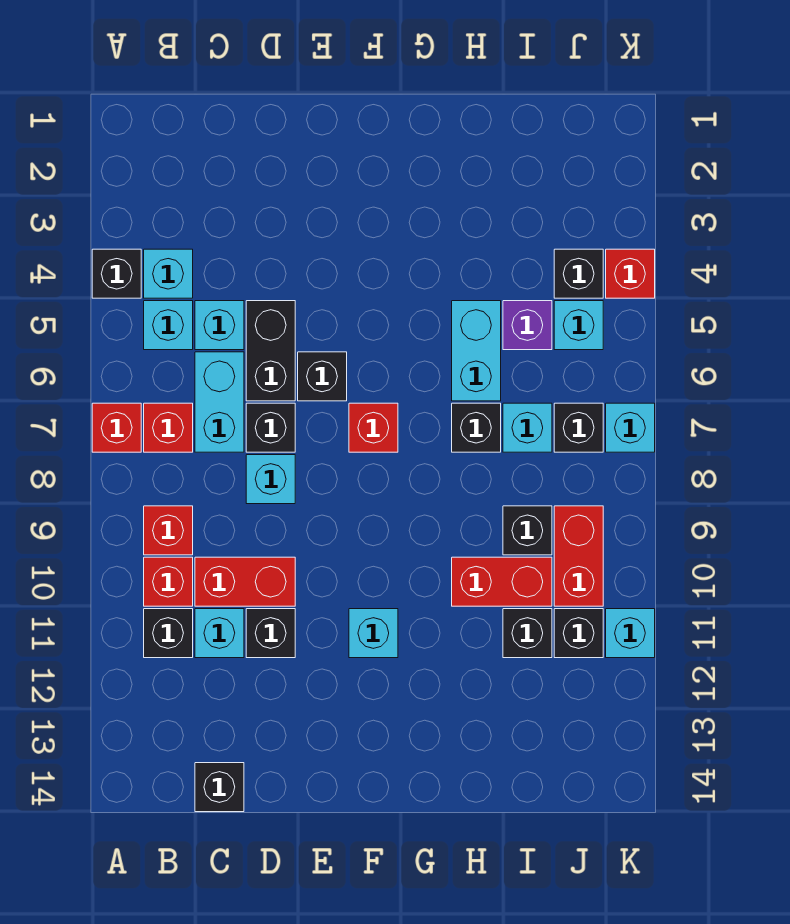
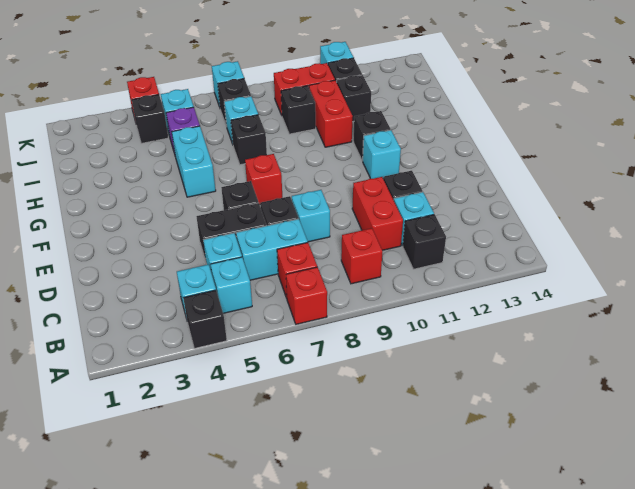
red 1x1 brick [144,557,193,606] -> none
black 1x1 brick [195,763,244,812] -> black 1x1 brick moved to [354,111,391,161]
cyan 1x2 brick [452,301,501,401] -> cyan 1x2 brick turned to [172,126,216,197]

